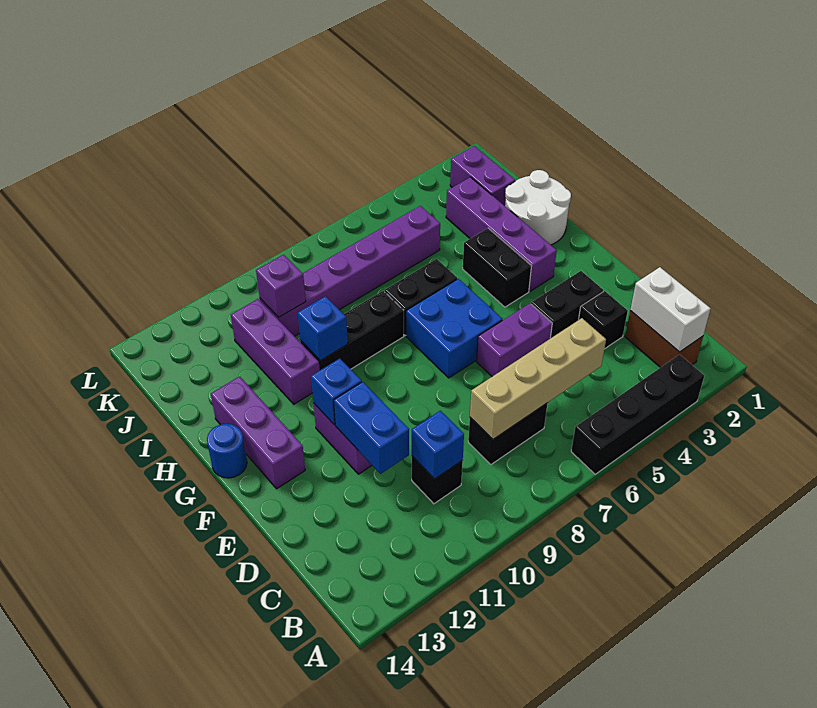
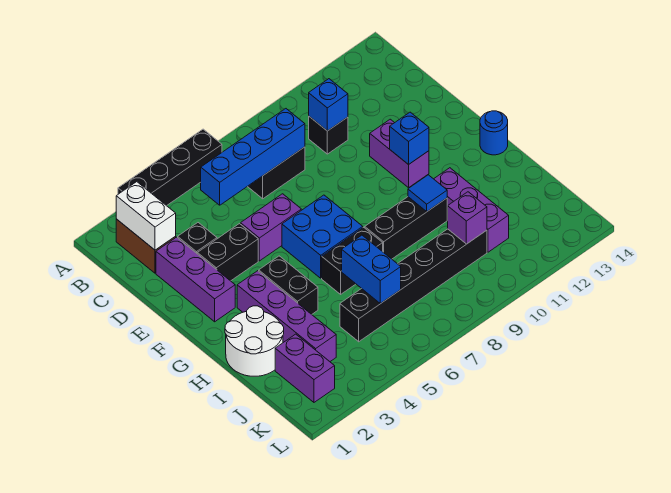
tan 1x4 brick [470,318,606,439] -> blue 1x4 brick [201,109,305,205]
blue 1x2 brick [334,382,409,474] -> blue 1x2 brick moved to [342,235,401,304]
purple 1x3 brick [211,376,305,489] -> purple 1x3 brick moved to [156,237,235,322]
blue 1x1 brick [298,296,348,361] -> blue 1x1 tile [408,175,447,211]
purple 1x6 brick [260,206,440,336] -> black 1x6 brick [340,229,487,342]

